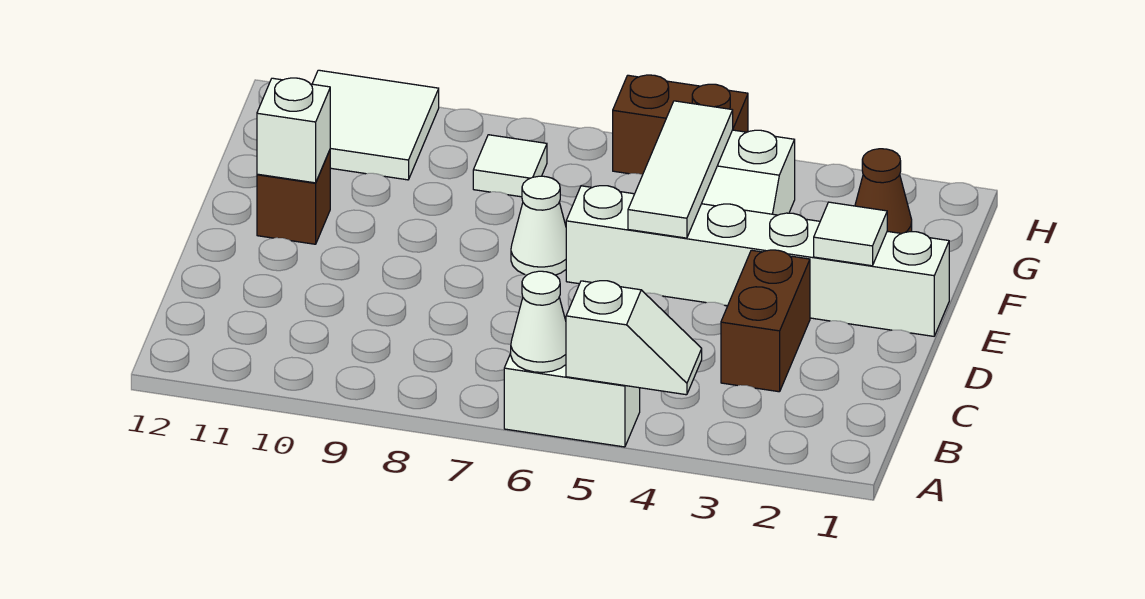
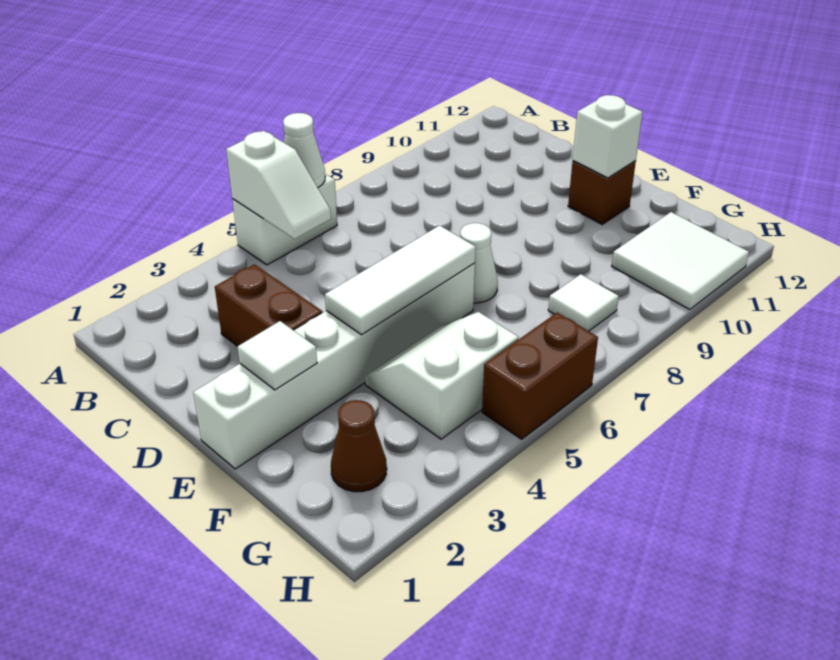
white 1x2 slope [566,281,702,395] -> white 1x2 slope turned to [226,131,331,239]
white 1x3 tile [628,101,733,238] -> white 1x3 tile turned to [325,225,476,335]

